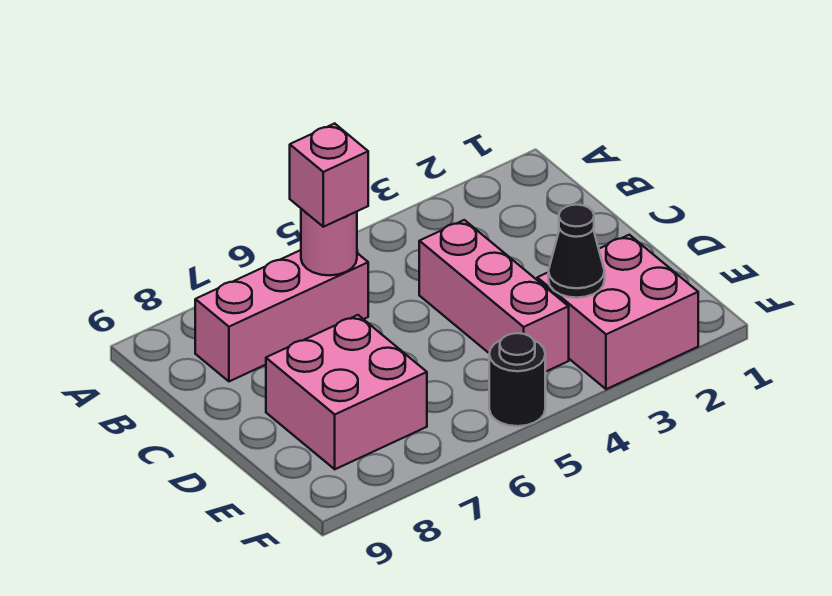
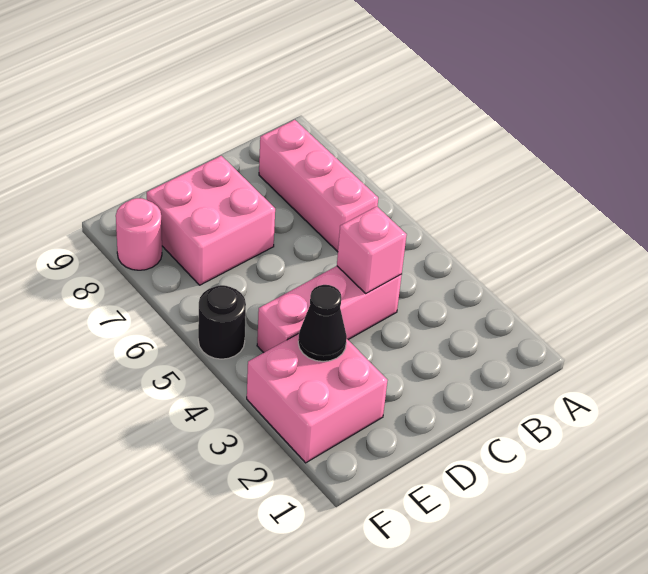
pink 1x1 round brick [301,209,357,275] -> pink 1x1 round brick moved to [116,198,162,270]
pink 1x1 brick [290,123,368,227] -> pink 1x1 brick moved to [337,207,407,293]

